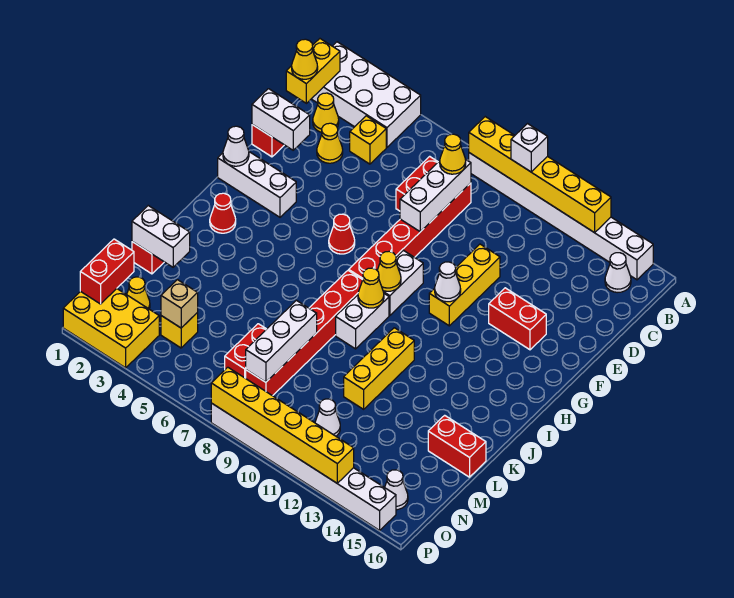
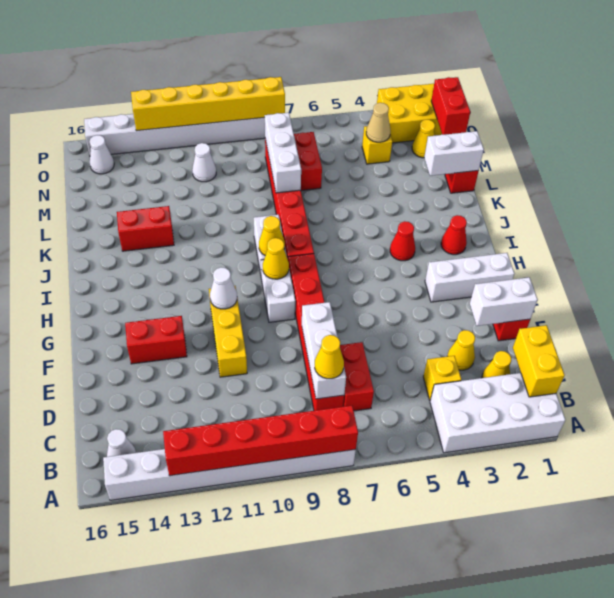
yellow 1x6 brick [469,117,611,233] -> red 1x6 brick [163,406,358,476]
white 1x1 brick [511,124,548,172] -> none
yellow 1x1 cone [292,39,318,79] -> none
white 1x1 cone [223,126,249,166] -> none
red 1x1 cone [329,214,355,254] -> red 1x1 cone moved to [390,221,415,261]
yellow 1x3 brick [344,328,414,409] -> none
red 1x2 brick [428,415,486,477] -> red 1x2 brick moved to [117,206,174,251]
tan 1x1 brick [161,280,198,328] -> tan 1x1 cone [366,103,391,142]

